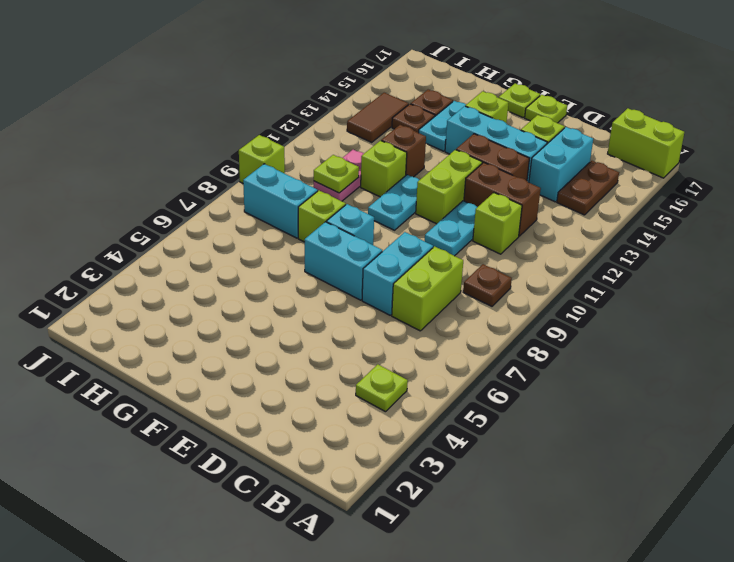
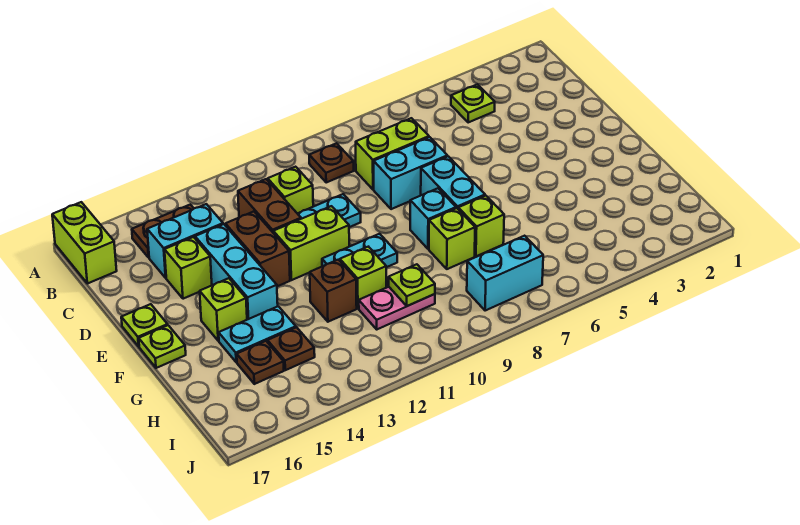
cyan 1x2 brick [243,164,318,238] -> cyan 1x2 brick turned to [467,236,543,311]
brown 1x2 tile [347,93,409,142] -> none
lime 1x1 brick [239,135,285,183] -> lime 1x1 brick moved to [458,196,504,256]

